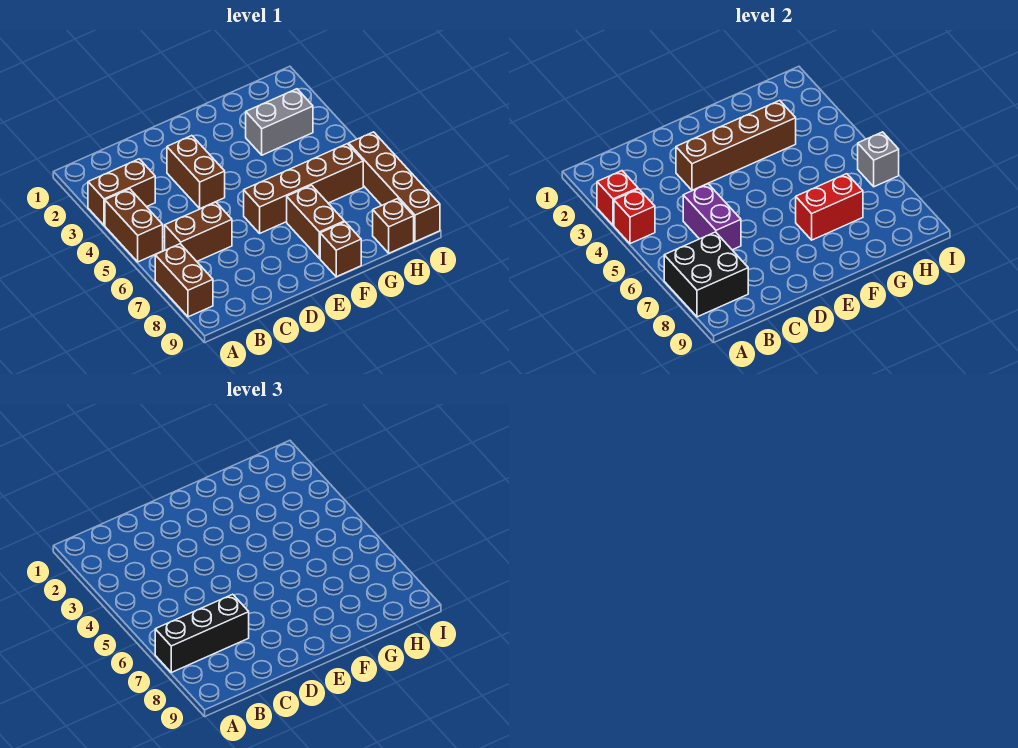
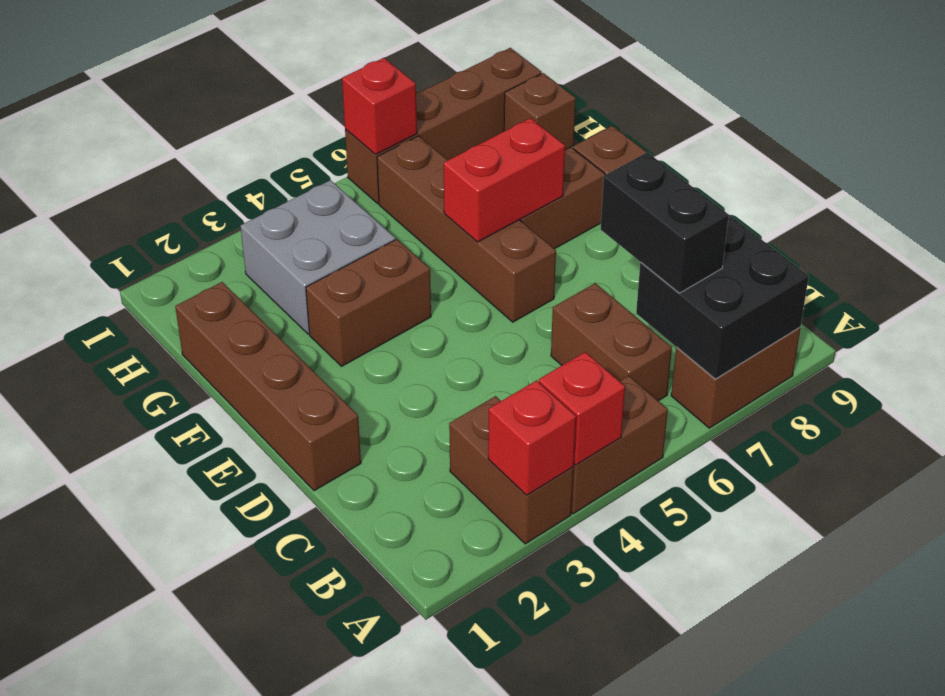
black 1x3 brick [155,594,249,672] -> black 1x2 brick [601,152,729,293]
purple 1x2 brick [683,184,741,250] -> none
brown 1x2 brick [167,136,225,208] -> brown 1x2 brick moved to [306,239,431,366]
brown 1x4 brick [676,100,796,190] -> brown 1x4 brick moved to [175,282,361,491]
red 1x2 brick [796,174,863,240] -> red 1x2 brick turned to [444,118,565,242]
grey 1x2 brick [246,89,313,155] -> grey 2x2 brick [241,180,395,334]
grey 1x1 brick [858,132,899,187] -> red 1x1 brick [342,58,417,155]

